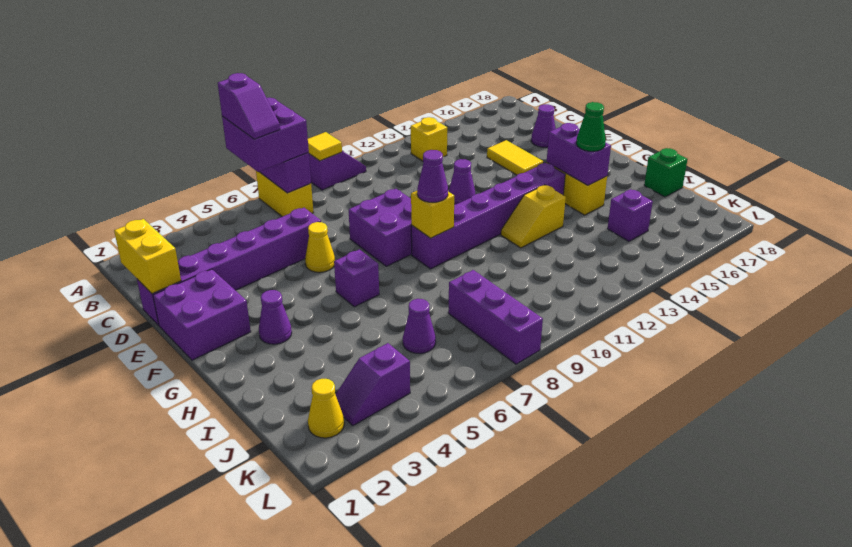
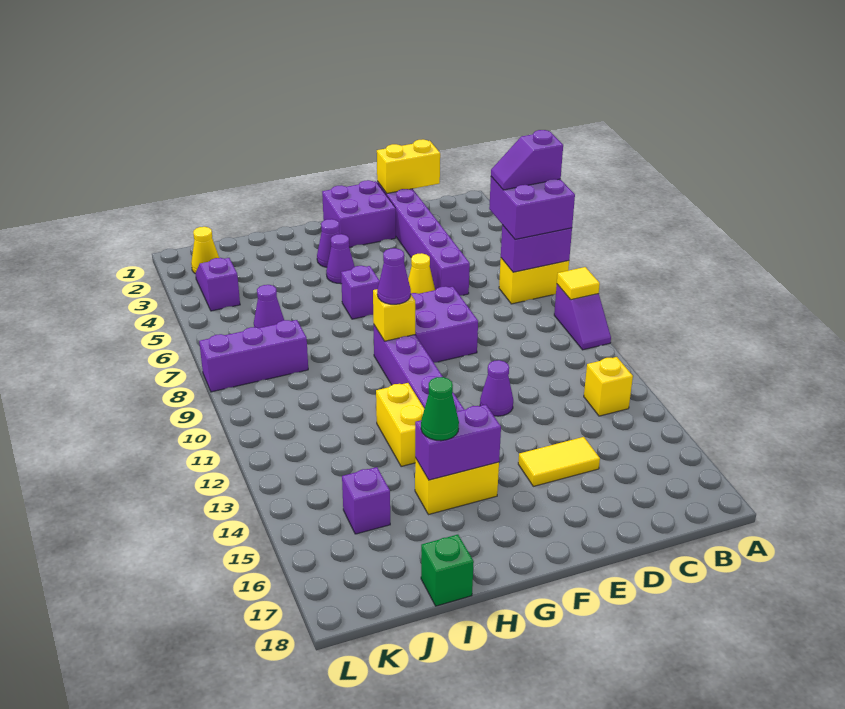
purple 1x1 cone [531,104,556,147] -> purple 1x1 cone moved to [326,234,355,284]
yellow 1x2 slope [501,185,566,248] -> yellow 1x2 brick [376,383,424,467]

